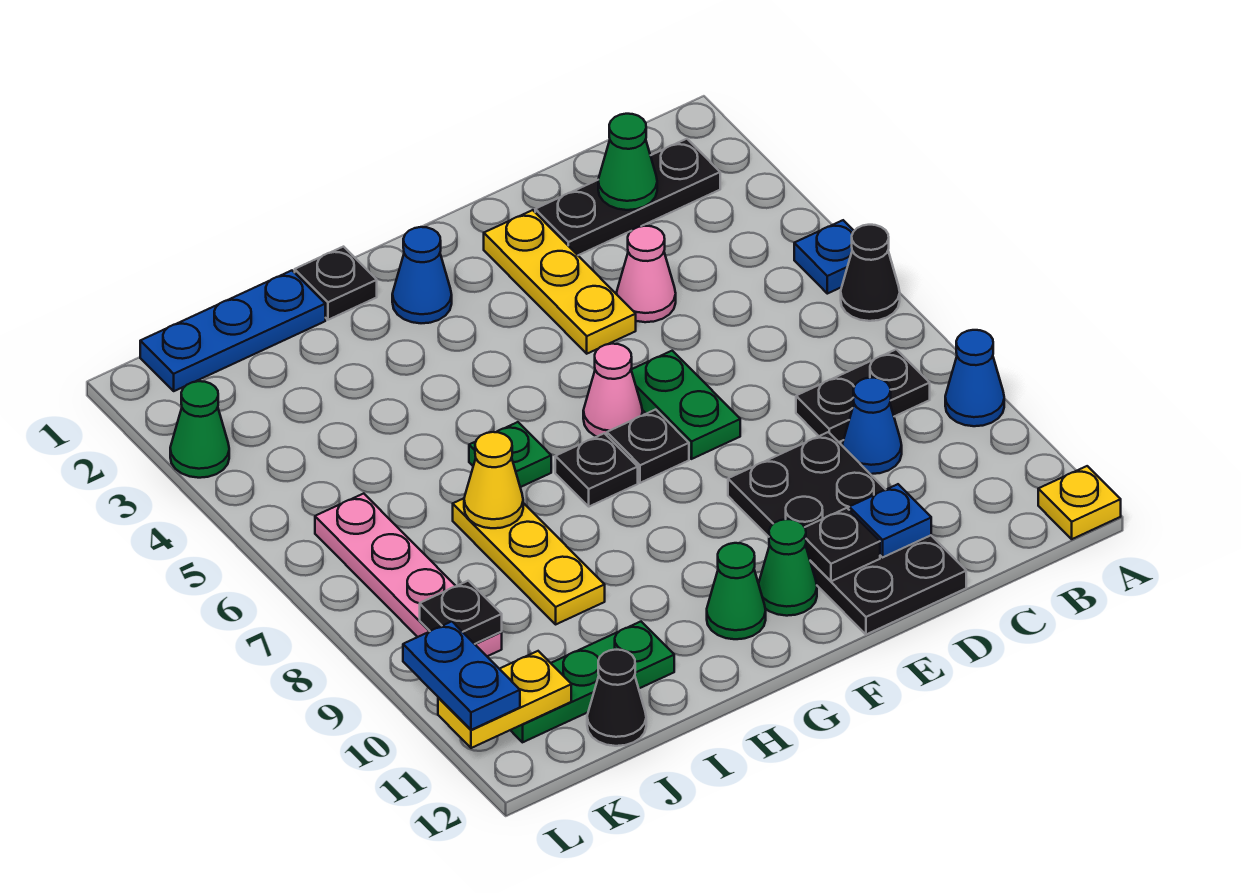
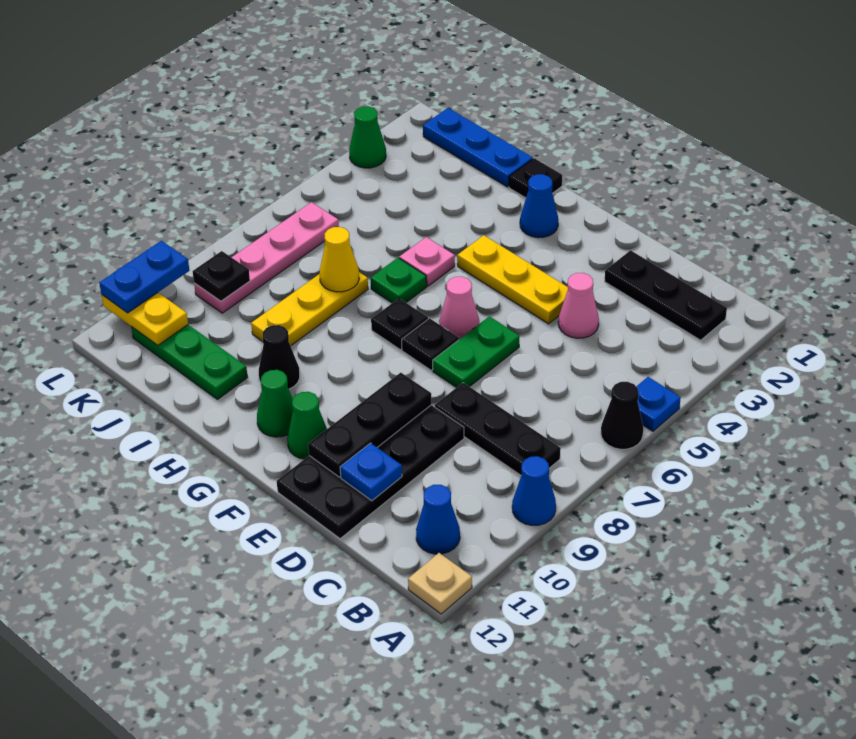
yellow 1x1 plate [1038,466,1121,539] -> tan 1x1 plate [408,553,472,614]
black 1x2 plate [796,349,930,442] -> black 1x3 plate [435,383,561,475]
green 1x1 cone [598,114,657,210] -> none
blue 1x1 cone [842,378,902,474] -> blue 1x1 cone moved to [416,485,460,554]
yellow 1x3 plate [484,210,636,354] -> yellow 1x3 plate turned to [457,235,568,324]
black 1x1 plate [805,508,880,581] -> black 1x3 plate [308,373,431,477]
none -> pink 1x1 plate [399,237,455,286]
black 1x1 cone [587,650,646,746] -> black 1x1 cone moved to [259,325,300,389]

